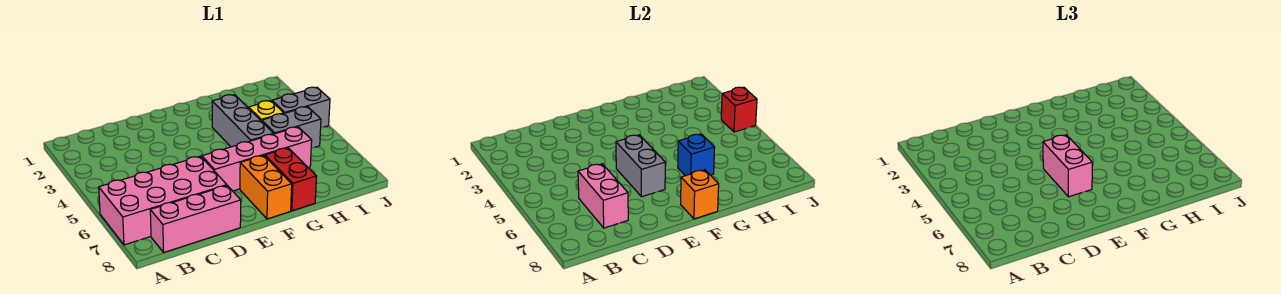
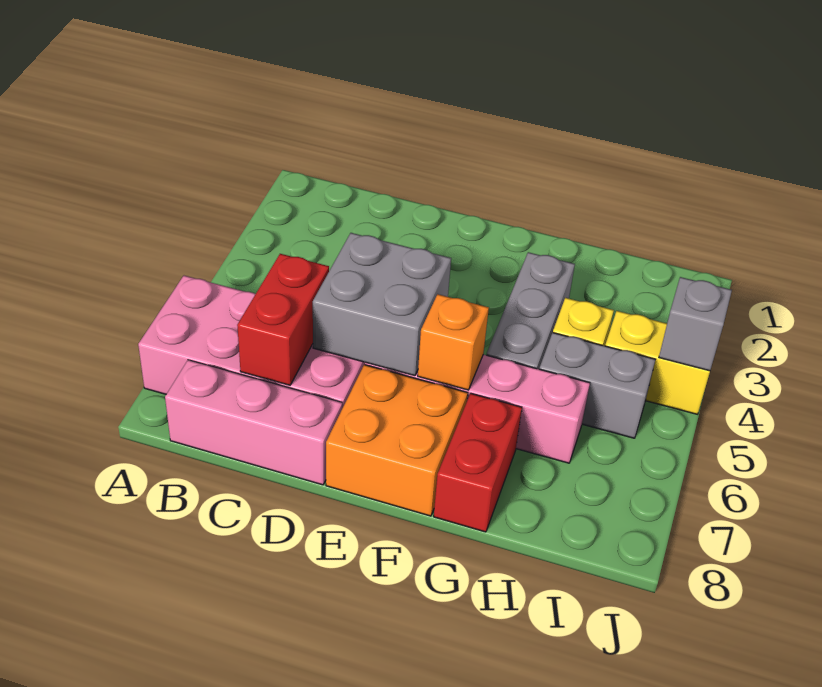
pink 1x2 brick [578,164,628,228] -> red 1x2 brick [237,254,329,385]
grey 1x2 brick [616,135,665,197] -> grey 2x2 brick [313,233,451,376]
pink 1x2 brick [1043,135,1092,197] -> none
orange 1x2 brick [240,155,292,219] -> orange 2x2 brick [326,365,468,516]
orange 1x1 brick [681,170,719,219] -> orange 1x1 brick moved to [418,294,489,390]
blue 1x1 brick [678,134,715,176] -> none
grey 1x2 brick [272,87,330,127] -> yellow 1x2 brick [605,311,710,414]
red 1x1 brick [721,87,757,132] -> grey 1x1 brick [659,277,732,371]

